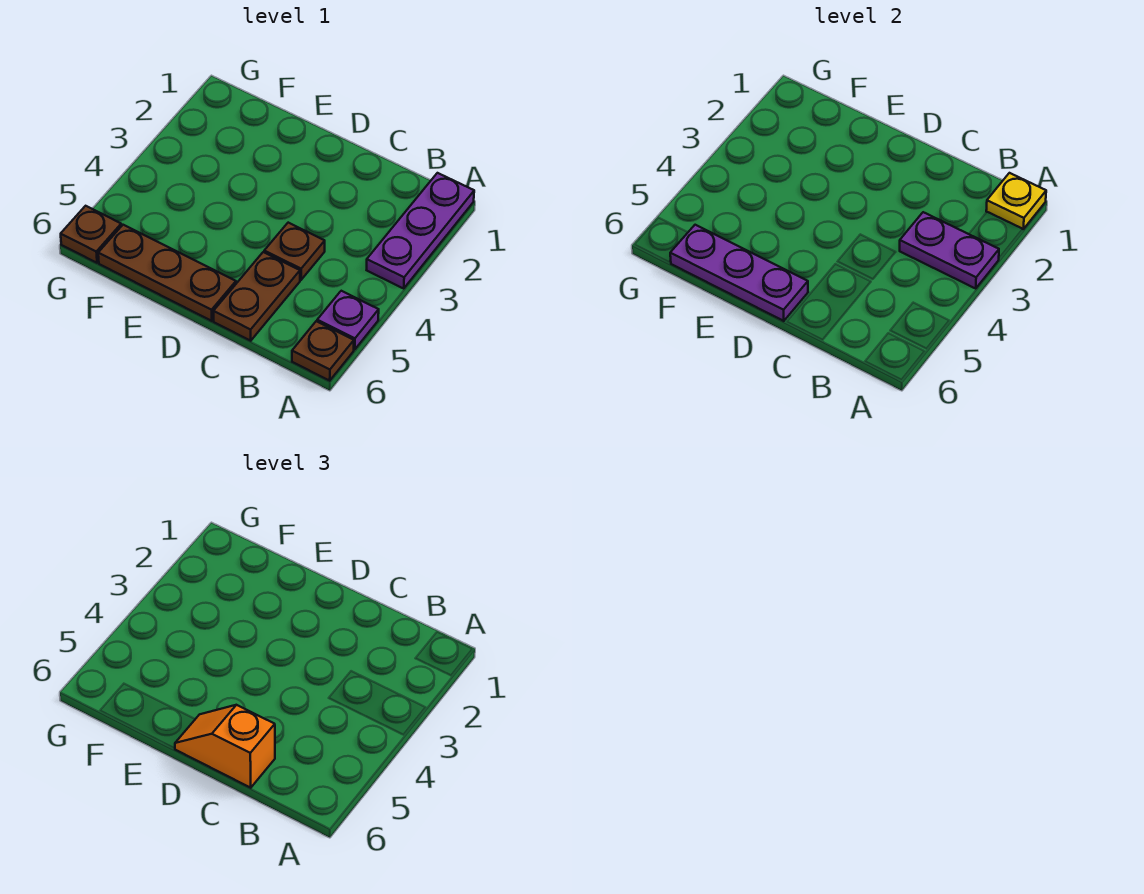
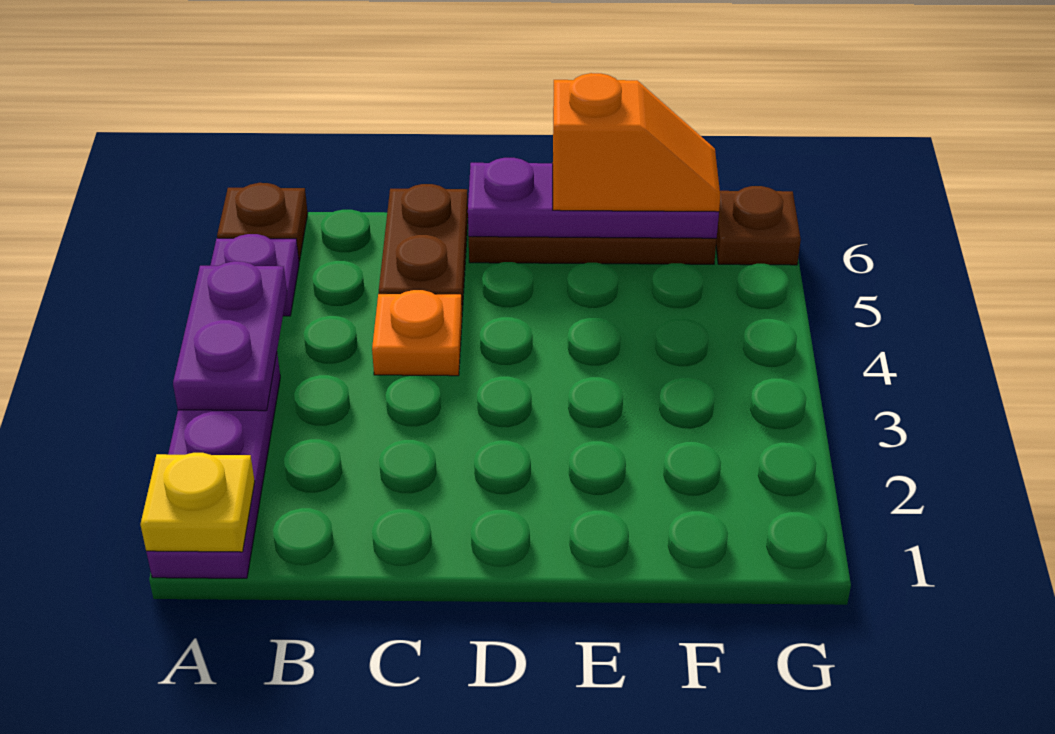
purple 1x2 plate [900,212,999,288] -> purple 1x2 plate turned to [173,261,287,411]
brown 1x1 plate [264,223,325,280] -> orange 1x1 plate [372,290,462,376]
orange 1x2 slope [175,705,275,788] -> orange 1x2 slope moved to [553,73,720,212]

